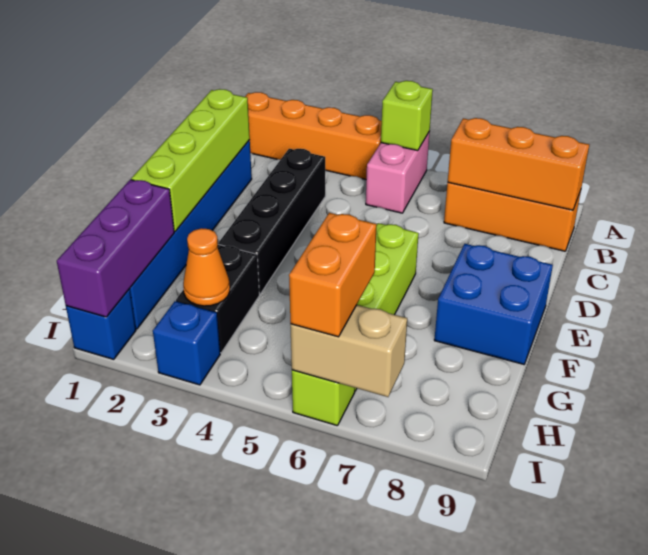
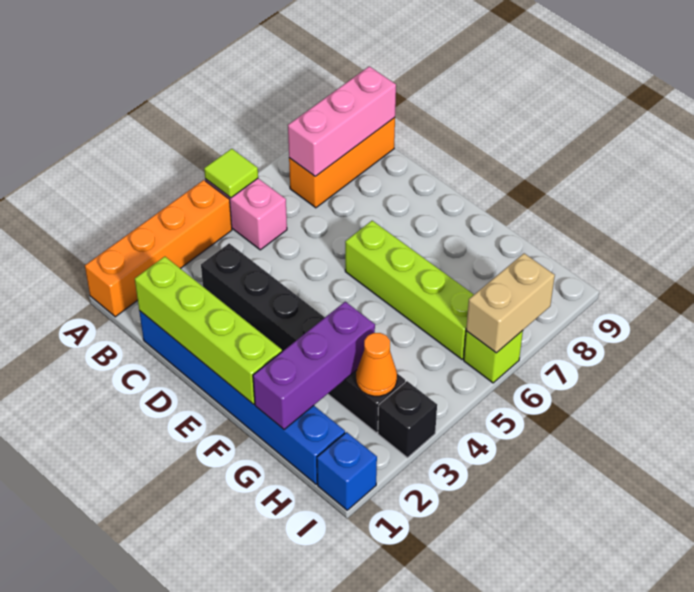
lime 1x1 brick [381,81,433,151] -> lime 1x1 tile [204,149,258,198]
orange 1x3 brick [448,118,589,210] -> pink 1x3 brick [288,66,396,176]
blue 2x2 brick [434,244,553,364] -> none
purple 1x3 brick [57,180,174,317] -> purple 1x3 brick turned to [253,302,375,429]
orange 1x2 brick [289,213,377,337] -> none
blue 1x1 brick [153,301,220,385] -> black 1x1 brick [378,381,437,458]

